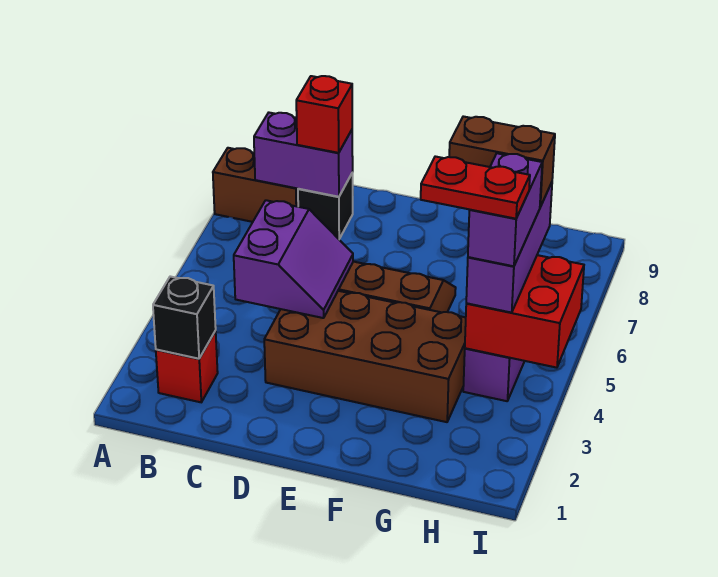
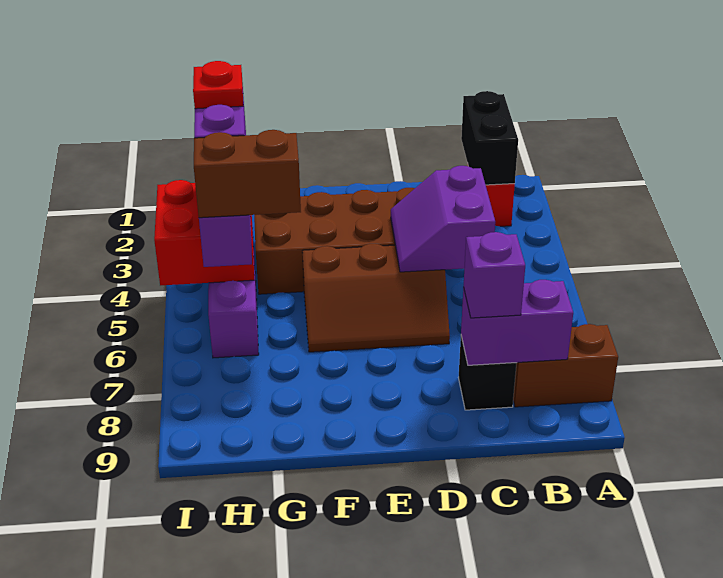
black 1x1 brick [153,276,216,359] -> black 1x2 brick [461,91,518,185]
red 1x1 brick [296,76,352,153] -> purple 1x1 brick [464,232,525,318]
red 1x2 plate [421,156,530,219] -> red 1x1 plate [193,61,243,109]

